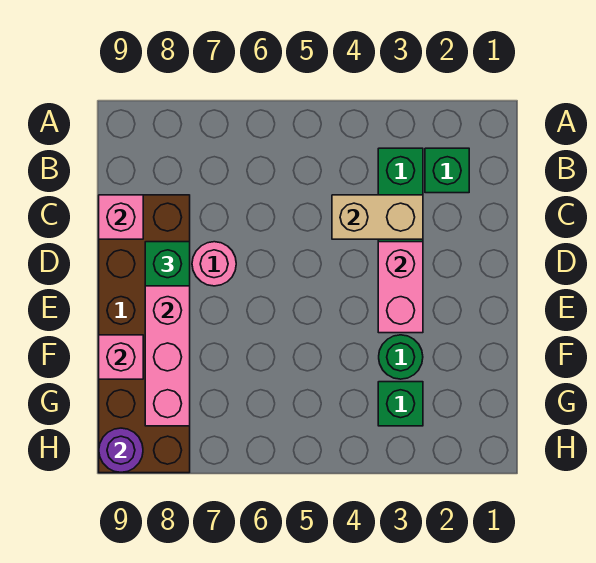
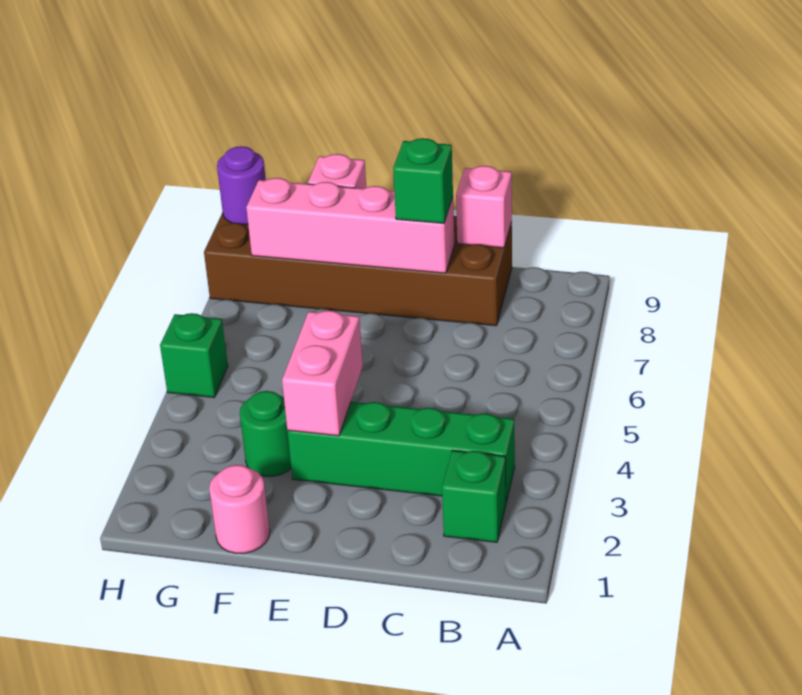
tan 1x2 brick [332,195,423,239] -> none
pink 1x2 brick [378,242,423,333] -> pink 1x2 brick turned to [282,310,363,436]
pink 1x1 round brick [192,242,236,286] -> pink 1x1 round brick moved to [209,465,270,553]
green 1x1 brick [378,382,423,426] -> green 1x1 brick moved to [160,313,228,397]

